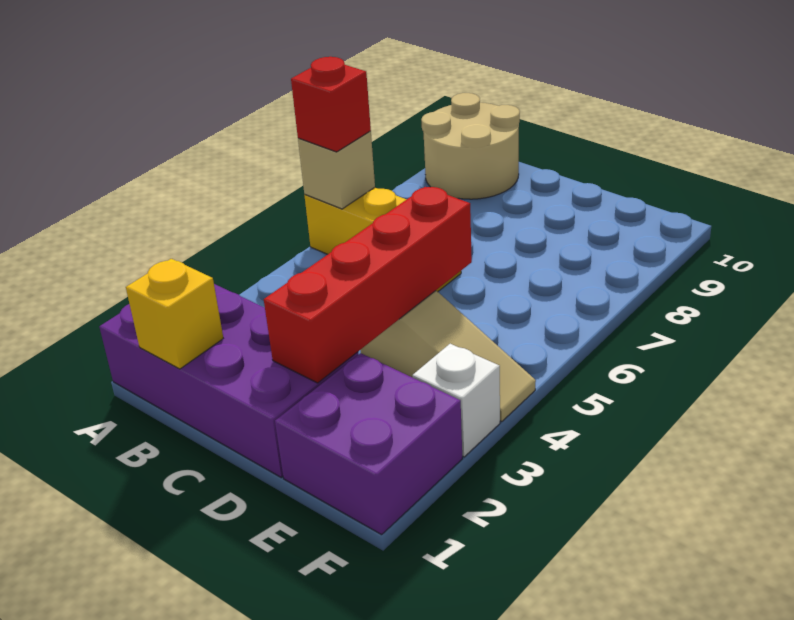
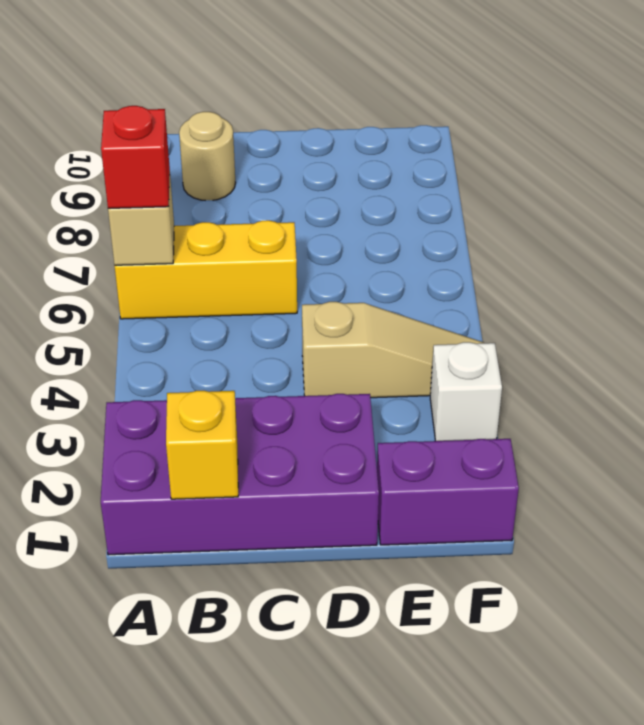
tan 2x2 round brick [421,93,520,199] -> tan 1x1 round brick [179,112,236,201]
red 1x4 brick [264,187,472,383] -> none
purple 2x2 brick [275,353,462,535] -> purple 1x2 brick [377,439,519,545]

